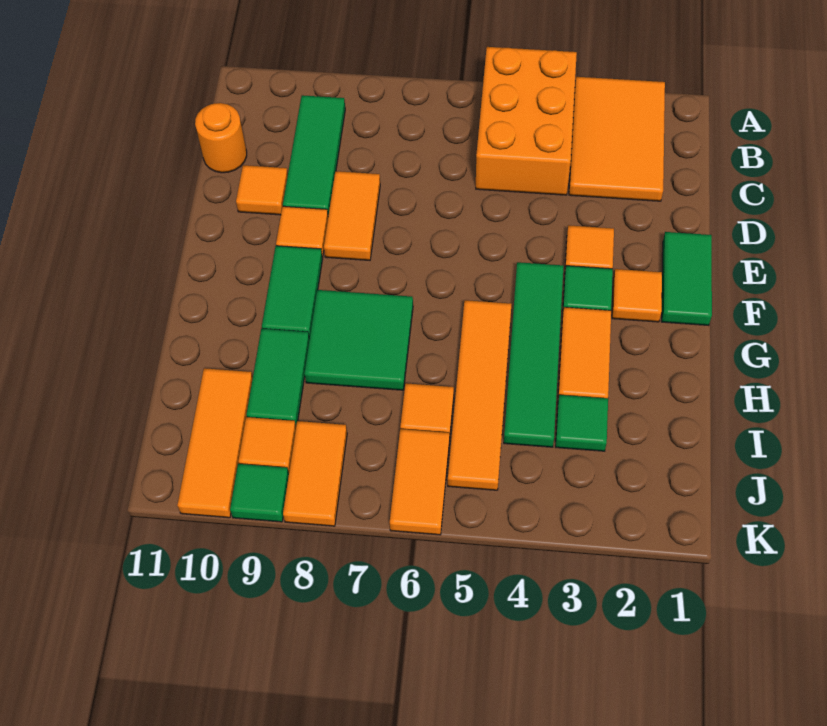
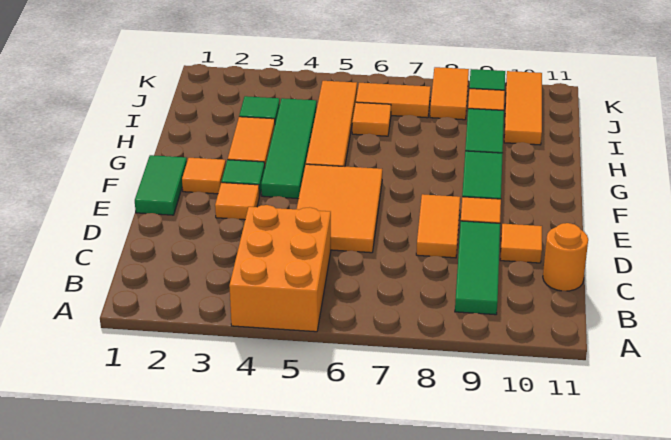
orange 2x3 tile [569,77,665,201] -> orange 2x3 tile moved to [297,164,382,253]
green 2x2 tile [304,290,413,390] -> none
orange 1x2 tile [390,429,450,535] -> orange 1x2 tile turned to [356,83,431,118]

